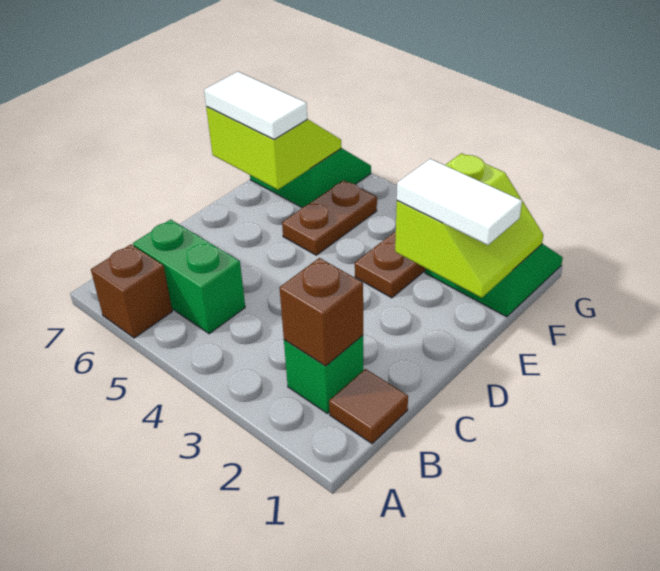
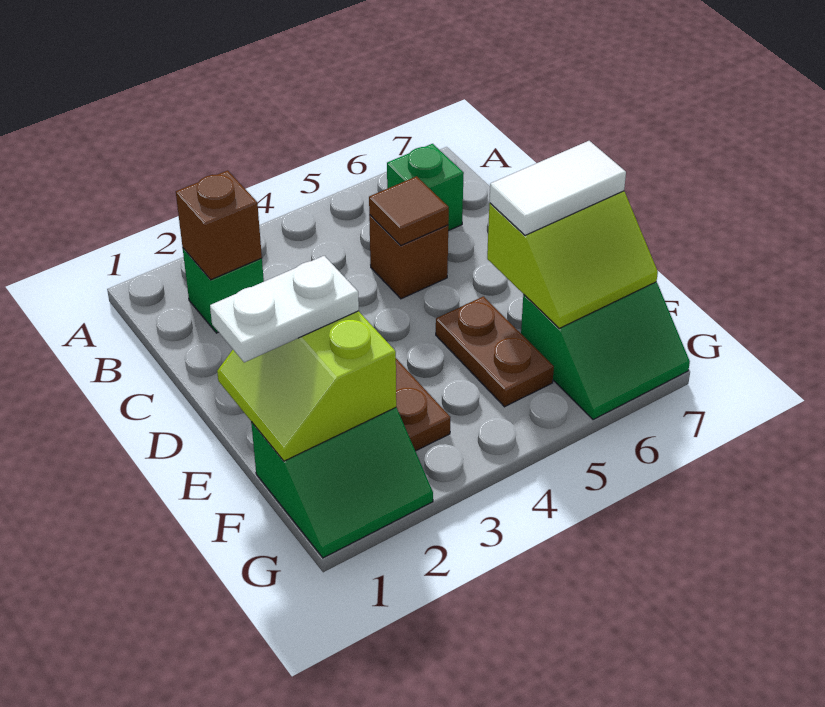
brown 1x1 brick [91,244,172,338] -> brown 1x1 brick moved to [369,215,448,299]
brown 1x1 tile [329,369,408,444] -> brown 1x1 tile moved to [369,176,449,245]
green 1x2 brick [133,220,245,334] -> green 1x1 brick [387,144,464,231]
white 1x2 tile [397,159,522,245] -> white 1x2 plate [210,256,359,362]

